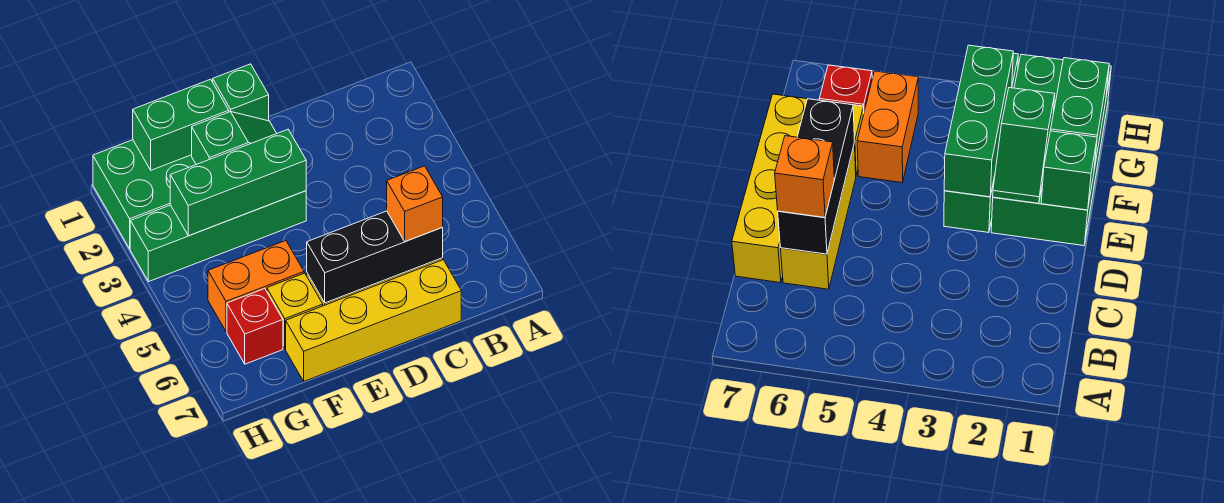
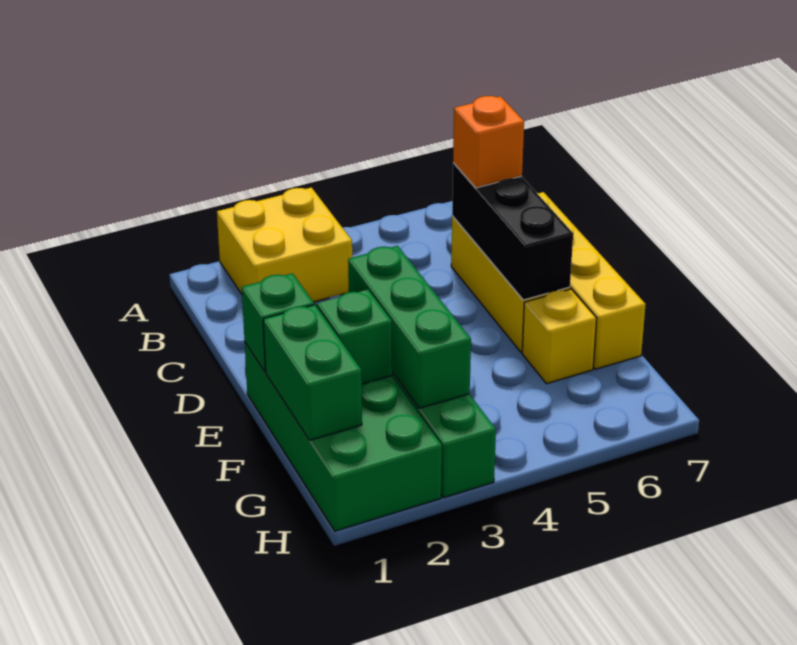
none -> yellow 2x2 brick [217,187,352,302]
orange 1x2 brick [208,241,304,332] -> none
red 1x1 brick [227,289,283,364] -> none

